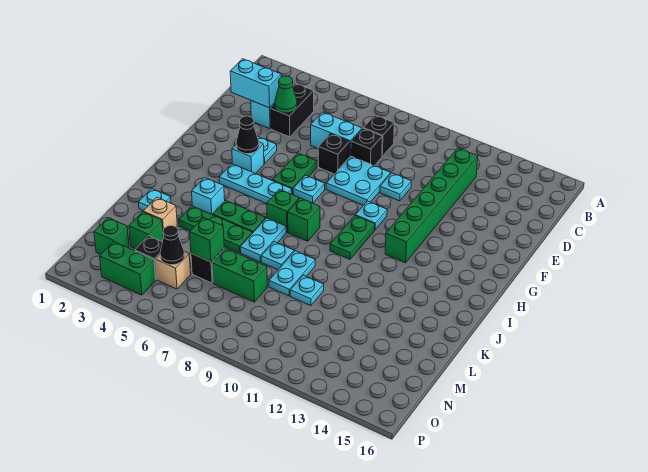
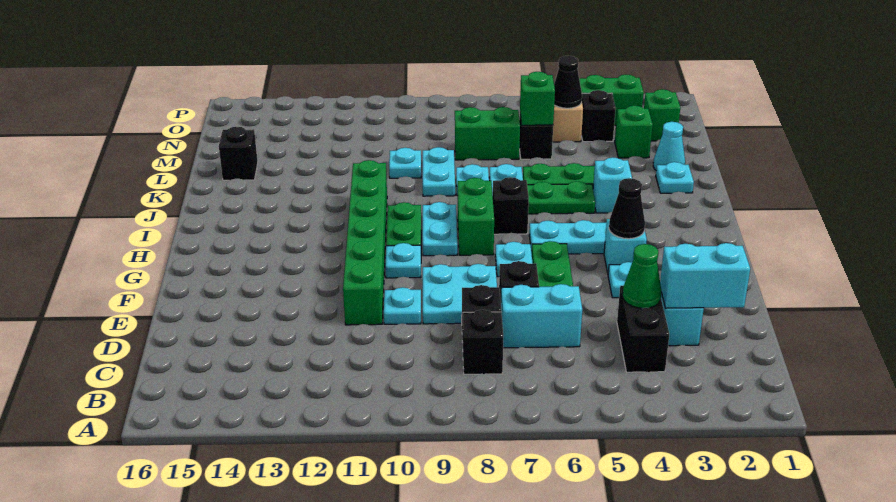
green 1x6 brick [385,148,478,263] -> green 1x6 brick moved to [343,160,387,325]
none -> cyan 1x2 plate [423,202,457,256]
green 1x1 brick [267,189,299,232] -> black 1x1 brick [493,177,529,234]
green 1x1 brick [288,198,320,241] -> green 1x2 brick [458,178,494,255]
none -> cyan 1x1 cone [653,122,685,170]
tan 1x1 brick [143,197,177,237] -> none
none -> black 1x1 brick [219,127,258,180]

